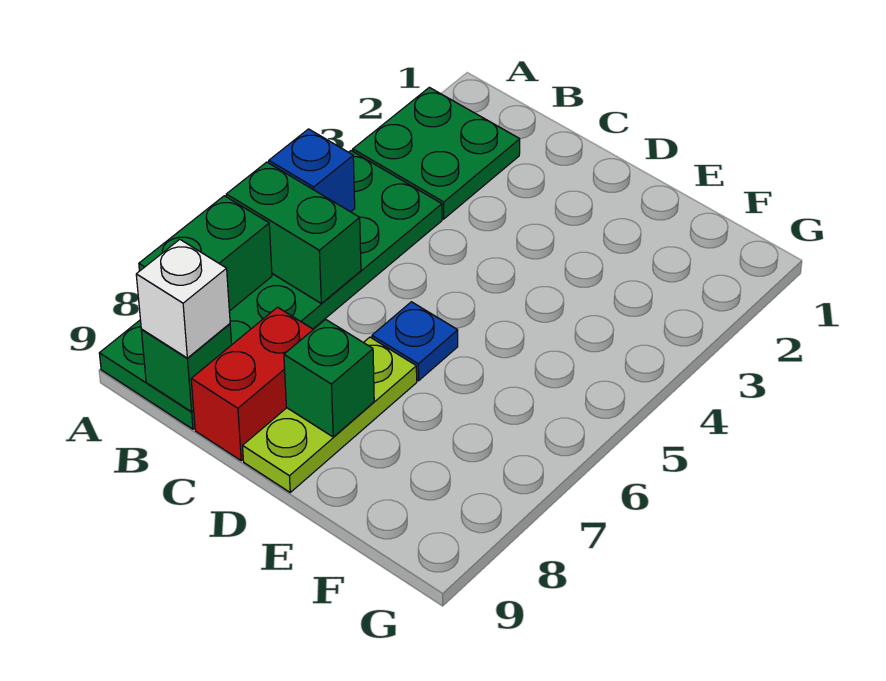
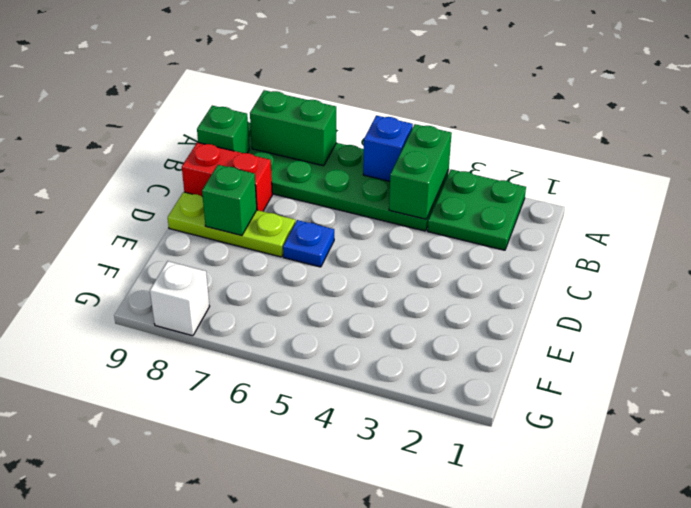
green 1x2 brick [226,162,361,303] -> green 1x2 brick moved to [389,124,452,219]
white 1x1 brick [136,240,230,358] -> white 1x1 brick moved to [150,261,210,336]

